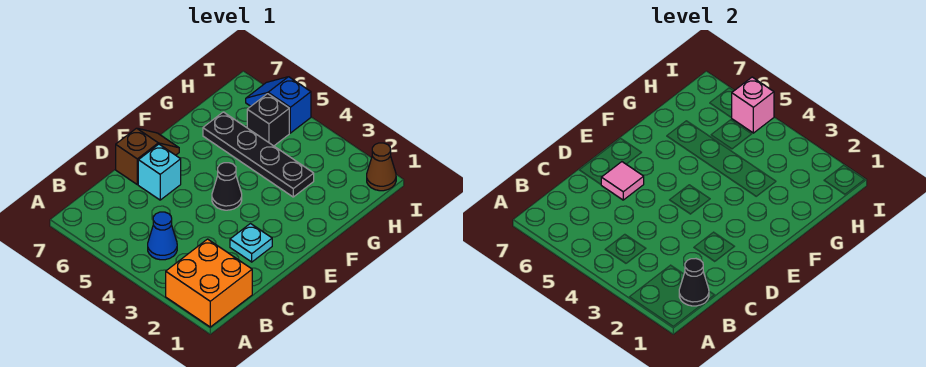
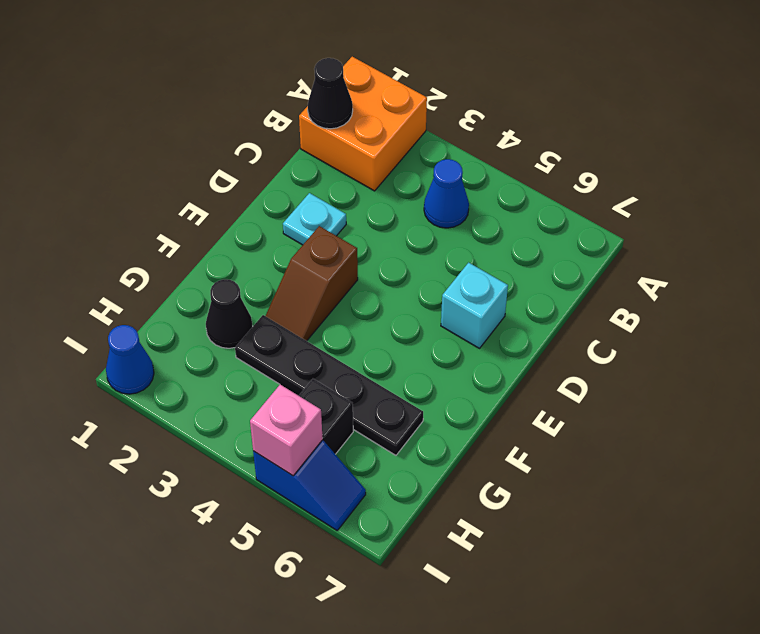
pink 1x1 tile [601,162,644,200] -> none
brown 1x2 slope [116,128,179,184] -> brown 1x2 slope moved to [266,226,358,341]
black 1x1 cone [212,163,242,210] -> black 1x1 cone moved to [206,279,253,348]
brown 1x1 cone [367,143,396,191] -> blue 1x1 cone [106,325,154,394]

